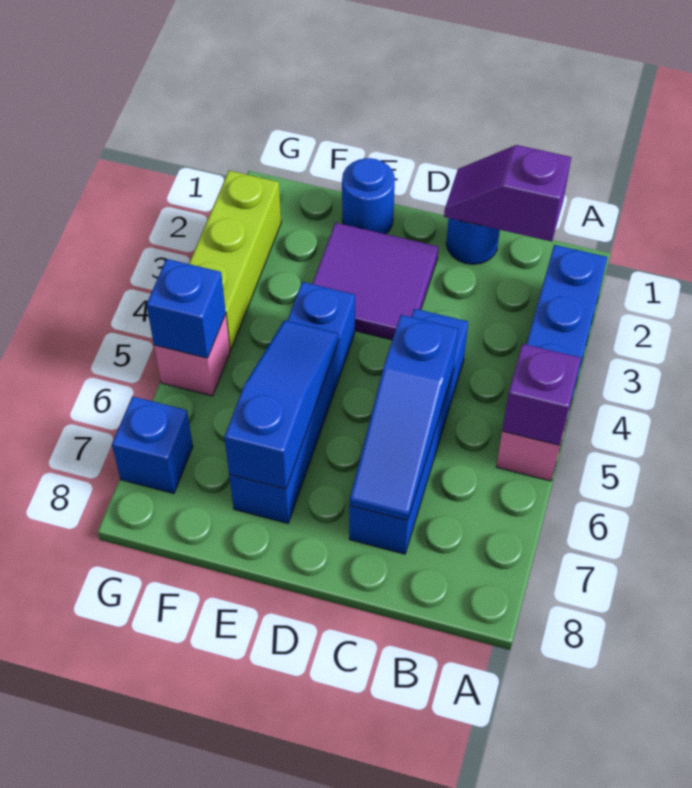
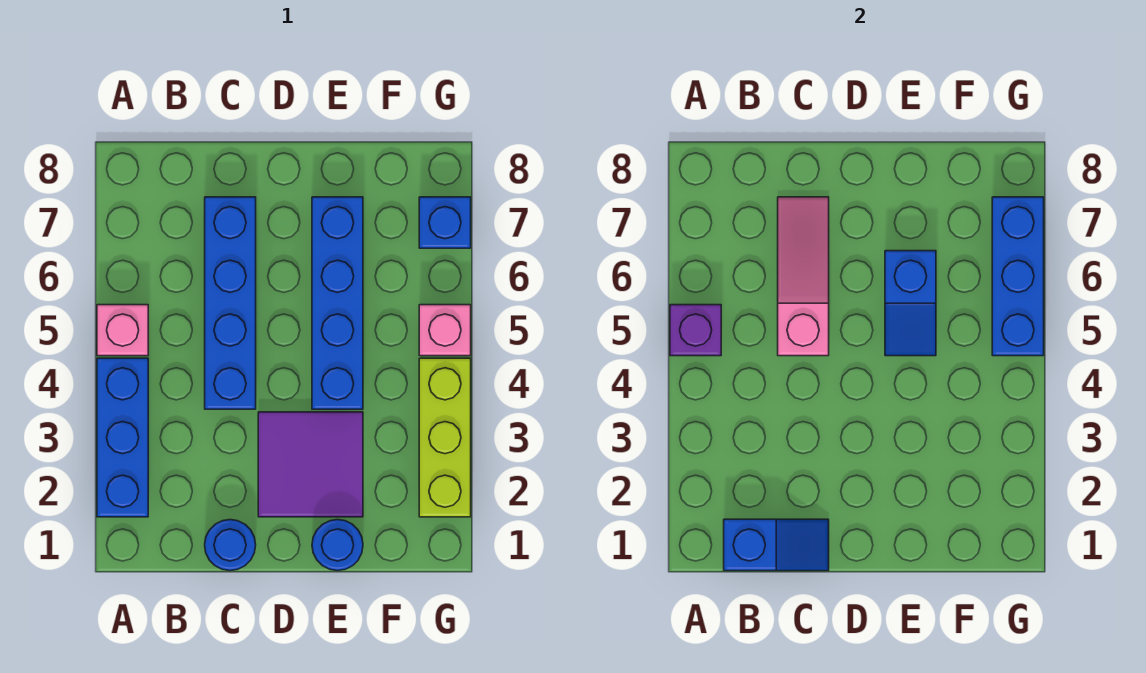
purple 1x2 slope [444,145,571,242] -> blue 1x2 slope [724,519,829,571]
blue 1x3 slope [350,315,458,520] -> pink 1x3 slope [778,197,829,356]
blue 1x3 slope [224,320,339,489] -> blue 1x2 slope [885,251,936,356]
blue 1x1 brick [146,259,226,358] -> blue 1x3 brick [992,197,1044,356]

